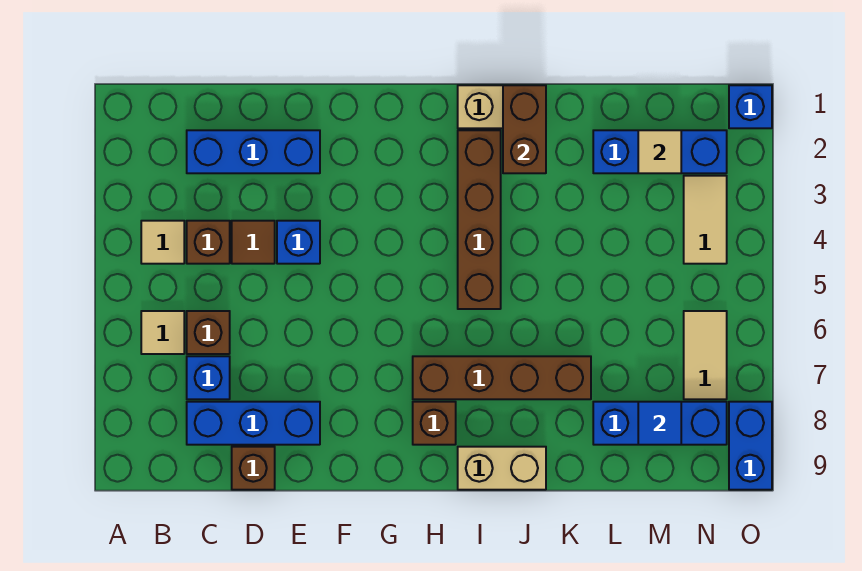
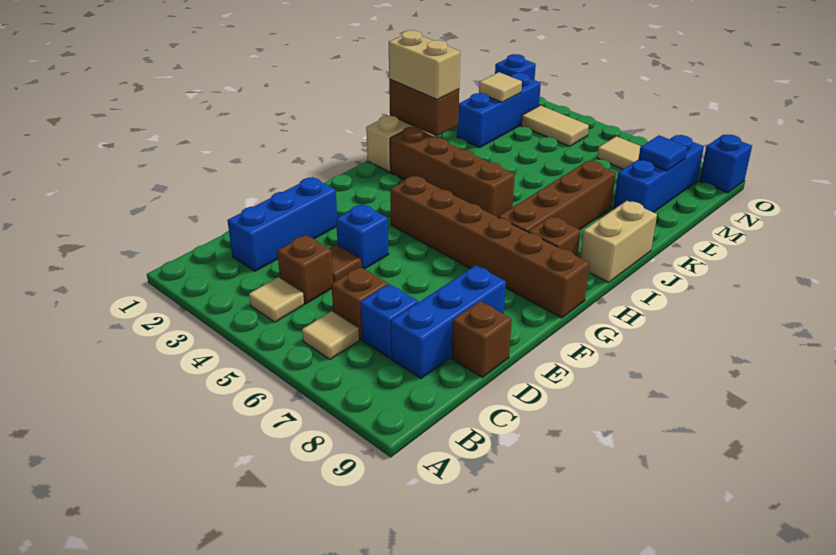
none -> brown 1x6 brick [390,176,589,318]
none -> tan 1x2 brick [389,30,460,100]
blue 1x2 brick [729,402,772,490] -> blue 1x1 brick [700,135,752,193]

